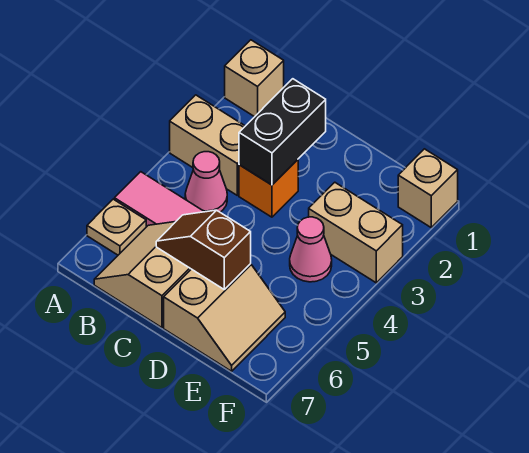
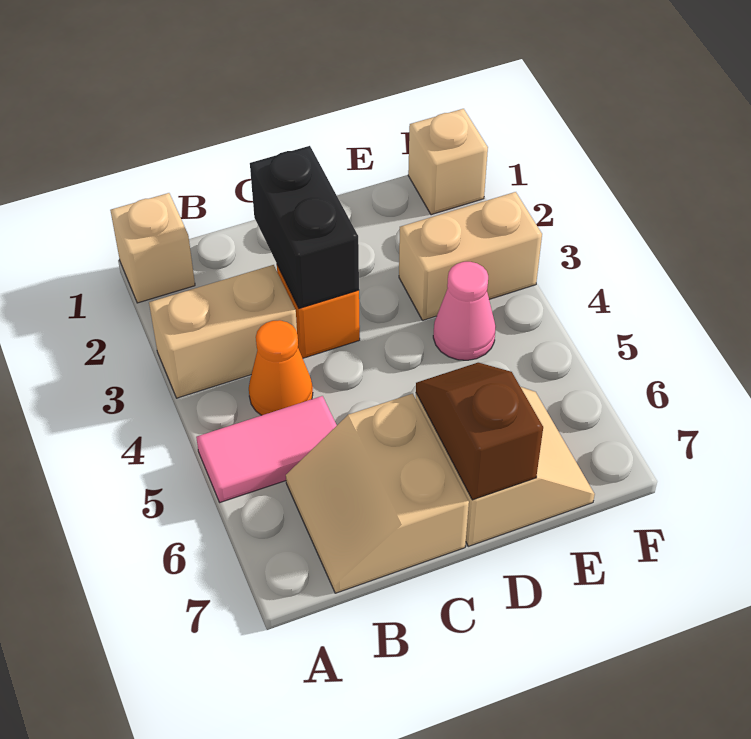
tan 1x1 plate [87,199,146,255] -> none
pink 1x1 cone [185,152,227,212] -> orange 1x1 cone [249,320,313,415]
brown 1x2 slope [156,210,251,289] -> brown 1x2 slope turned to [416,363,543,500]

